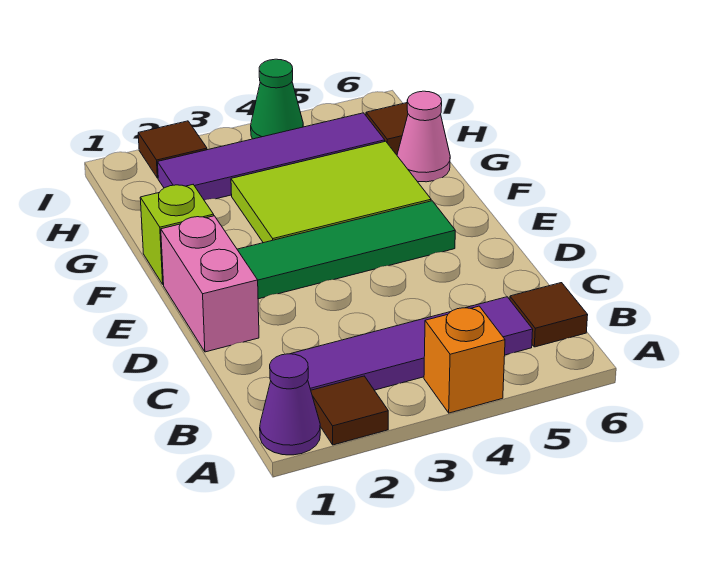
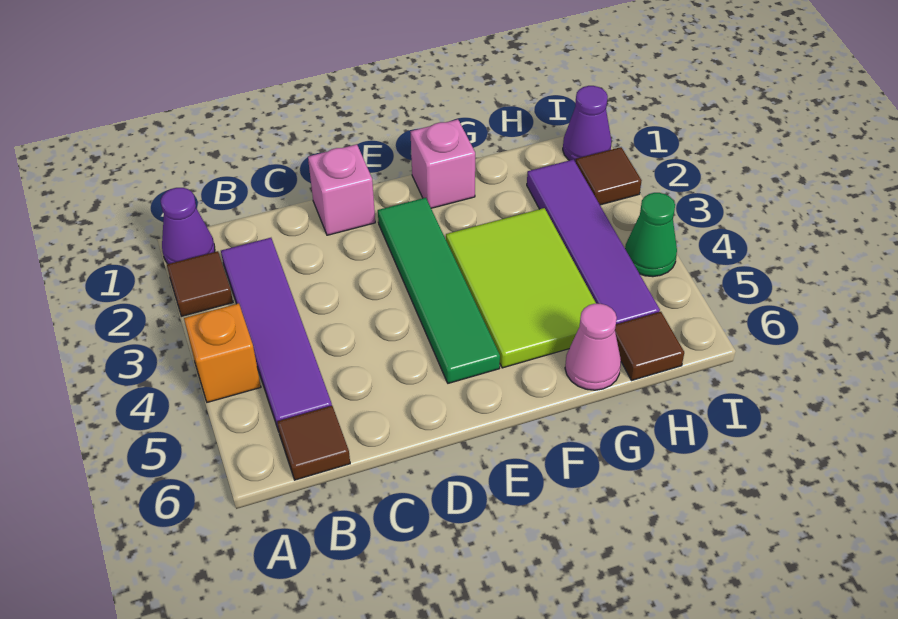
pink 1x2 brick [161,216,259,352] -> pink 1x1 brick [308,144,375,235]
lime 1x1 brick [140,185,214,285] -> pink 1x1 brick [410,119,475,208]
none -> purple 1x1 cone [563,86,612,162]

